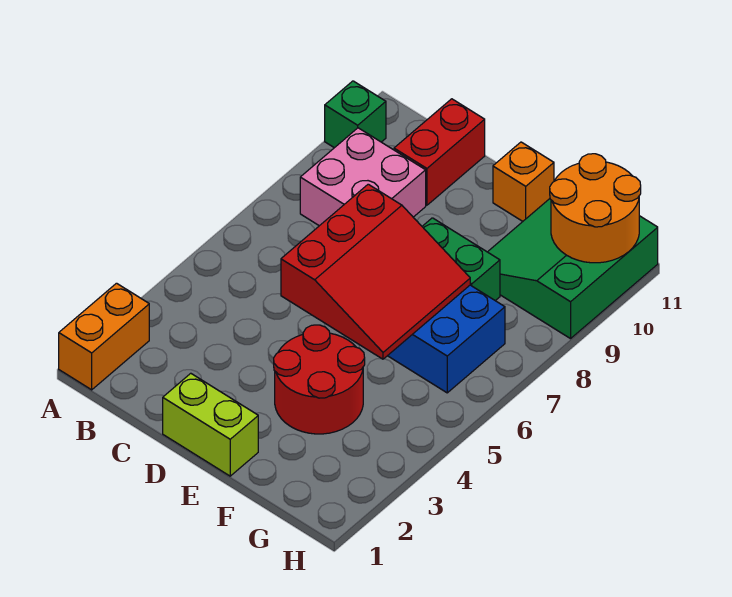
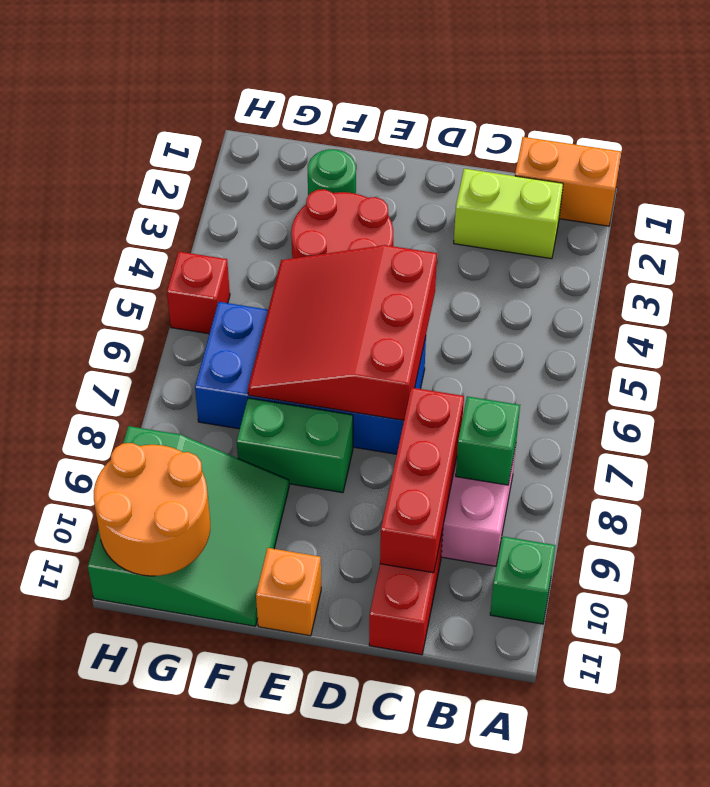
orange 1x2 brick [59,283,149,390] -> orange 1x2 brick turned to [515,137,621,226]
none -> green 1x1 brick [456,396,520,485]
none -> red 1x3 brick [380,388,464,573]
lime 1x2 brick [163,373,258,476] -> lime 1x2 brick moved to [454,169,563,259]
none -> green 1x1 round brick [308,149,356,196]
none -> red 1x1 brick [167,252,230,334]

